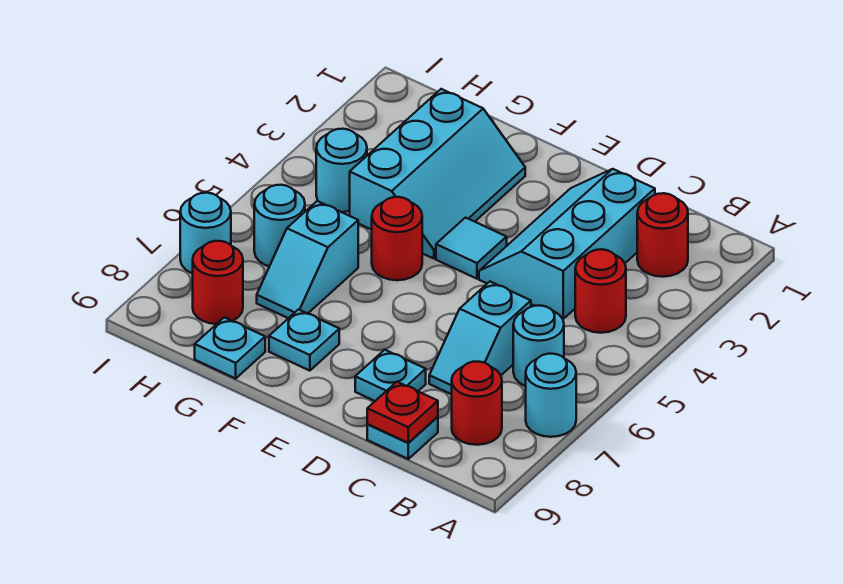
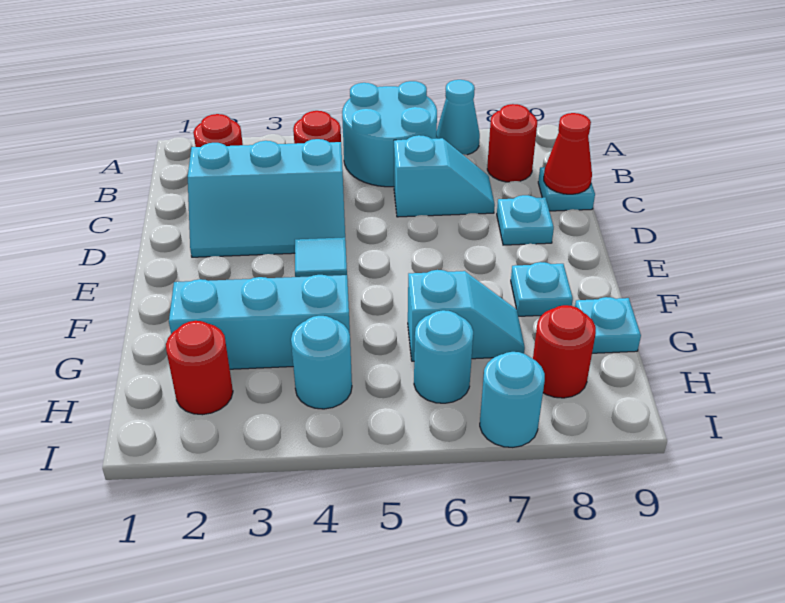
cyan 1x1 round brick [526,354,576,437] -> cyan 1x1 cone [436,80,480,155]
cyan 1x1 round brick [513,306,564,386] -> cyan 2x2 round brick [342,81,437,187]
red 1x1 plate [367,382,438,443] -> red 1x1 cone [544,113,592,194]
red 1x1 round brick [372,197,422,280] -> red 1x1 round brick moved to [166,321,233,415]

